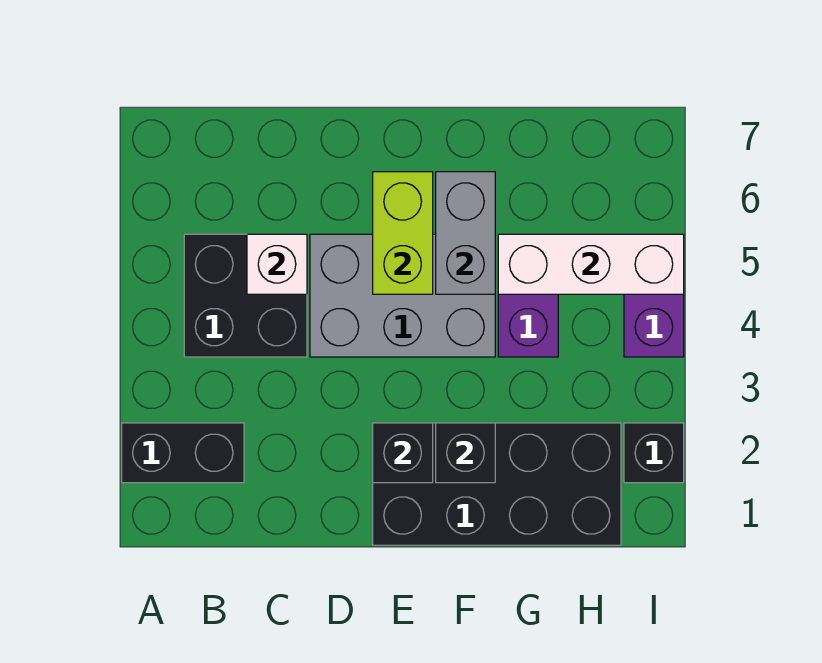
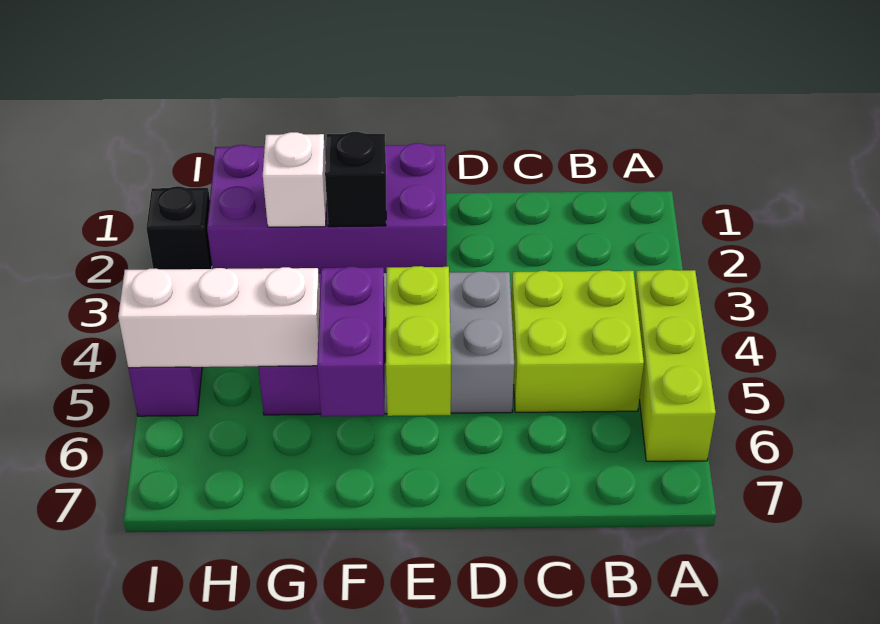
black 1x2 brick [122,423,244,483] -> none
none -> lime 1x3 brick [635,270,716,461]
black 2x2 brick [184,234,307,357] -> lime 2x2 brick [511,270,644,412]
white 1x1 brick [247,234,307,294] -> white 1x1 brick moved to [263,132,327,227]
black 2x4 brick [373,423,621,545] -> purple 2x4 brick [207,143,447,274]
black 1x1 brick [373,423,433,483] -> none
grey 1x2 brick [436,172,495,294] -> purple 1x2 brick [317,267,385,417]

